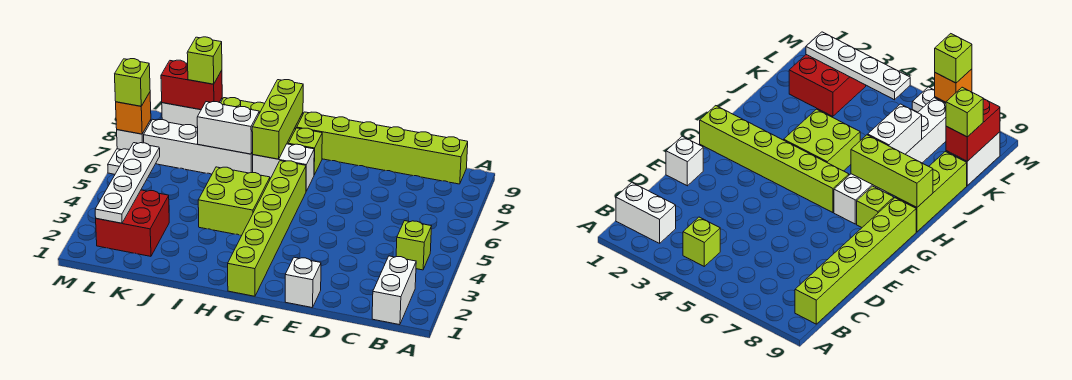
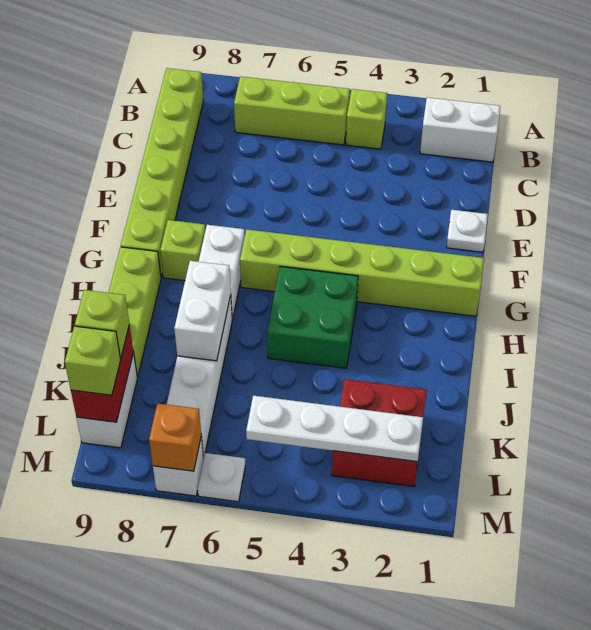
white 1x1 brick [285,257,321,308] -> white 1x1 plate [446,210,488,252]
lime 2x2 brick [198,167,270,236] -> green 2x2 brick [267,266,358,368]
lime 1x3 brick [252,80,303,159] -> lime 1x3 brick moved to [234,76,350,145]
lime 1x1 brick [115,59,150,106] -> lime 1x1 brick moved to [65,326,121,395]

